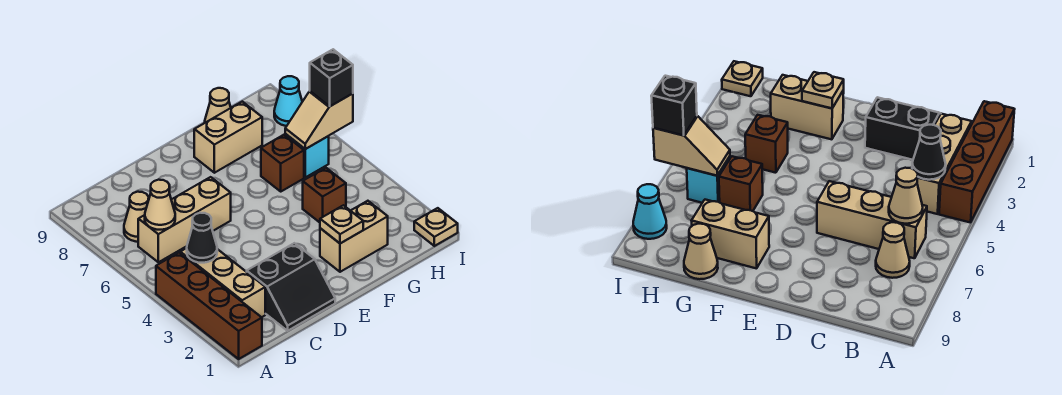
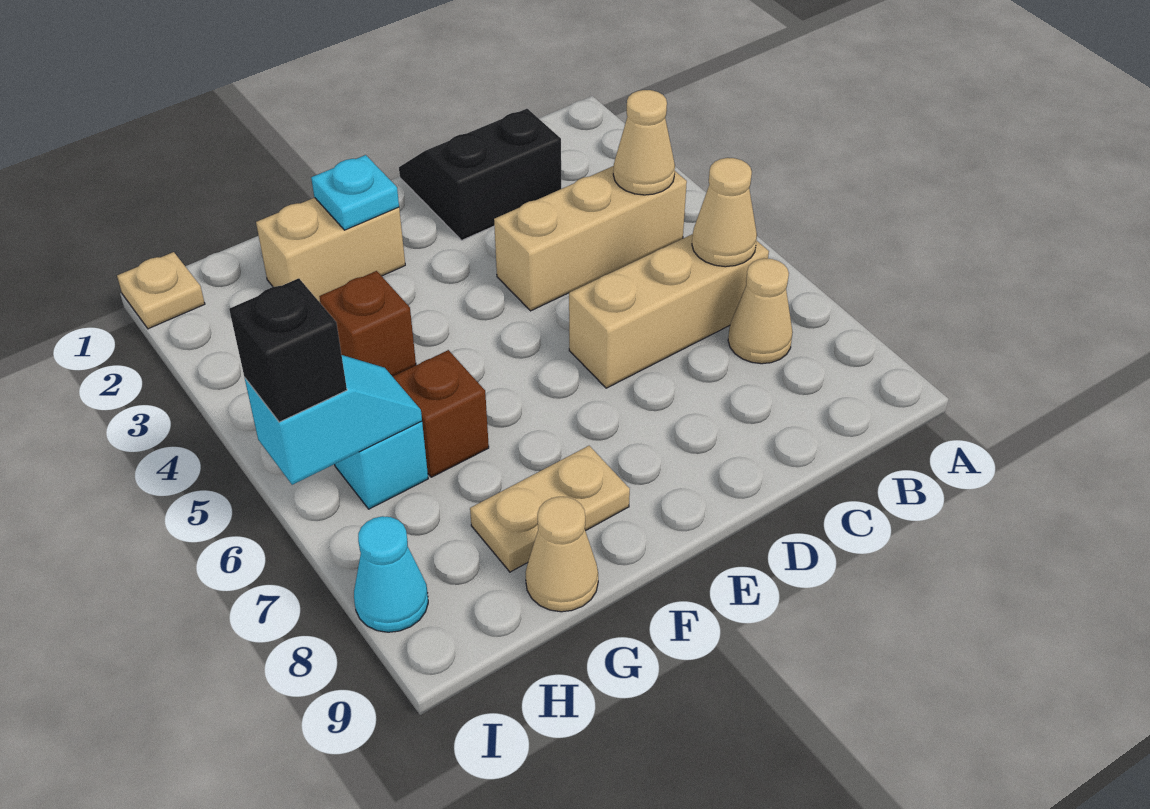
brown 1x4 brick [156,253,262,359] -> none
tan 1x3 brick [180,248,265,317] -> tan 1x3 brick turned to [494,166,687,311]
black 1x1 cone [187,213,217,263] -> tan 1x1 cone [613,90,675,195]
tan 1x1 plate [320,205,363,243] -> cyan 1x1 plate [311,155,399,230]
tan 1x2 brick [194,102,262,173] -> tan 1x2 plate [470,446,630,572]
tan 1x2 slope [285,91,353,149] -> cyan 1x2 slope [245,355,422,485]

